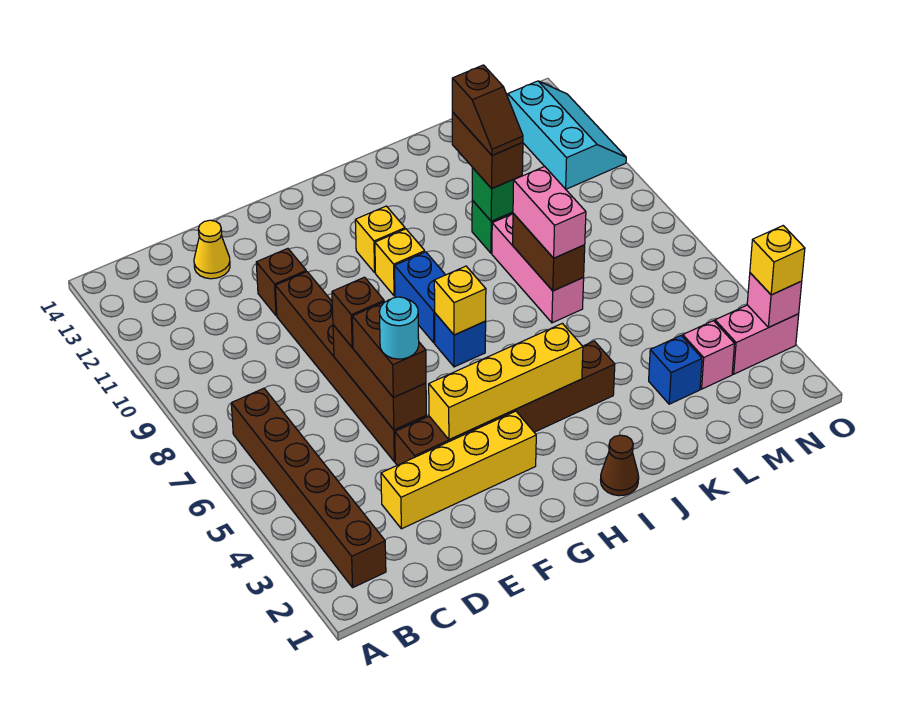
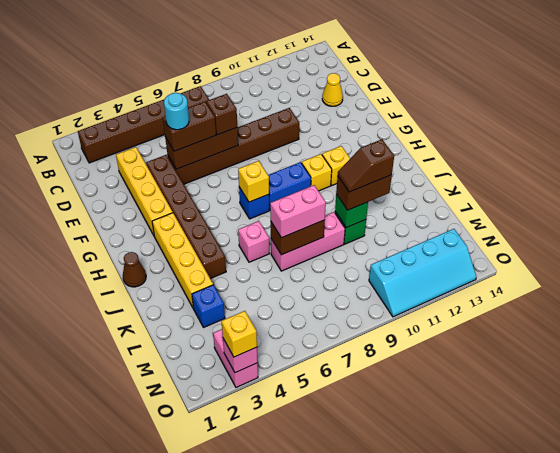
brown 1x1 brick [256,248,306,316] -> none
yellow 1x4 brick [429,323,583,440] -> yellow 1x4 brick moved to [152,213,213,307]
pink 1x1 brick [683,321,735,389] -> pink 1x1 brick moved to [238,221,269,262]
cyan 2x3 slope [508,81,626,189] -> cyan 2x4 slope [369,229,476,317]

